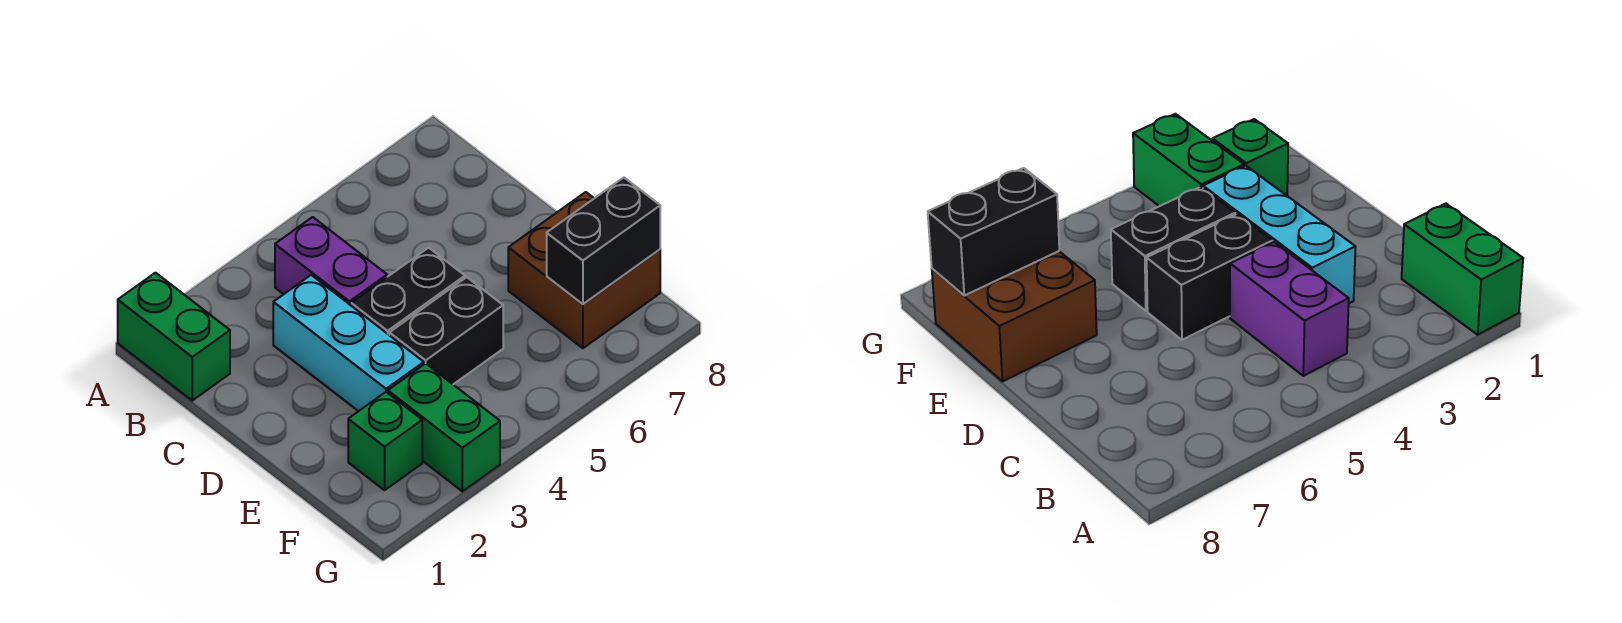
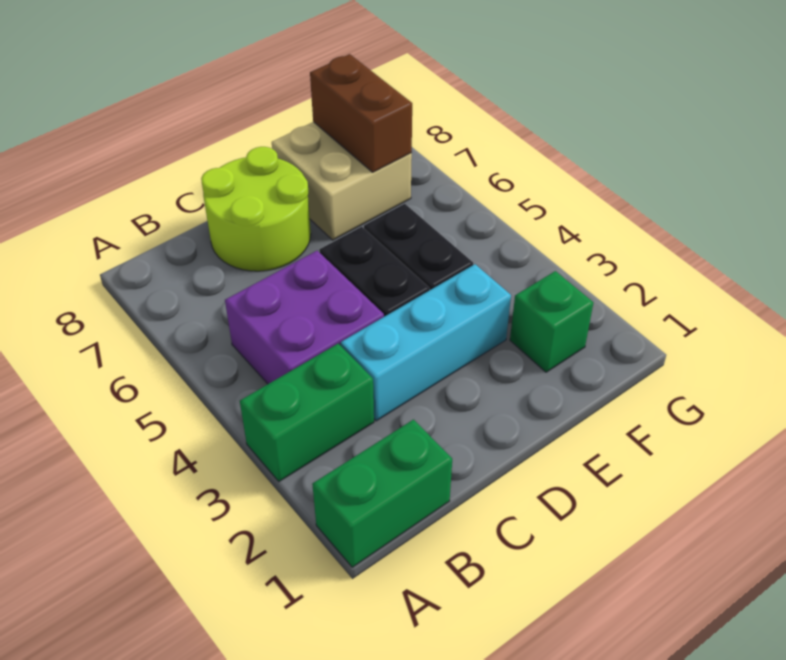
purple 1x2 brick [275,217,387,305] -> purple 2x2 brick [225,251,384,384]
none -> lime 2x2 round brick [201,147,311,271]
brown 2x2 brick [508,192,660,348] -> tan 2x2 brick [272,122,412,240]
green 1x2 brick [388,363,500,491] -> green 1x2 brick moved to [240,344,374,481]
black 1x2 brick [547,178,660,304] -> brown 1x2 brick [310,54,412,172]

